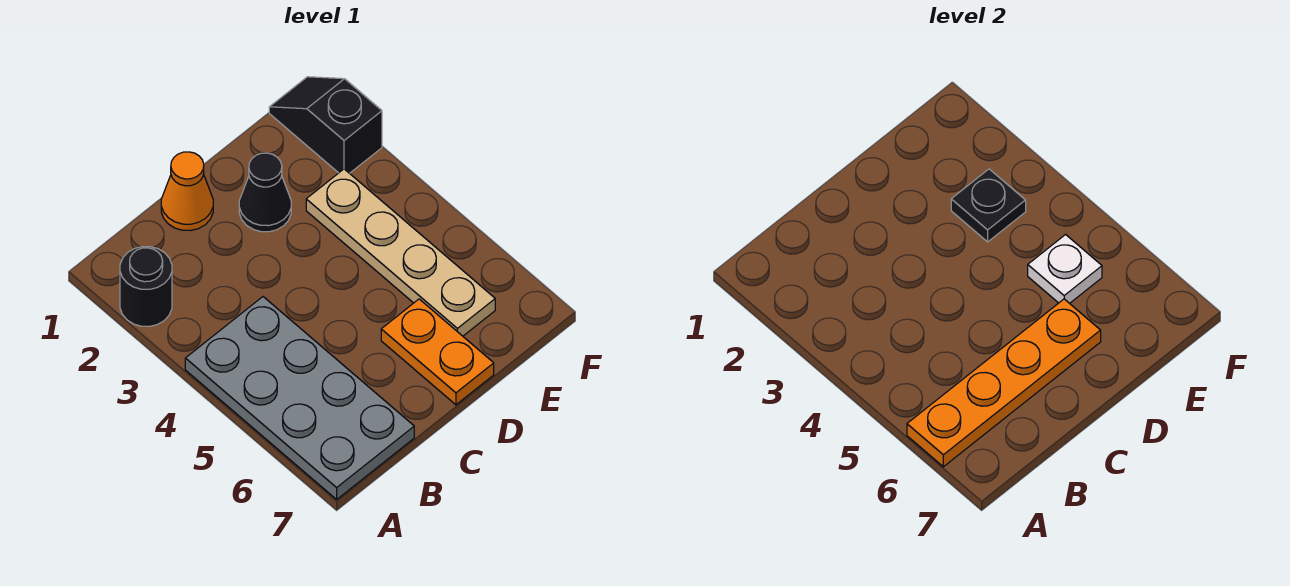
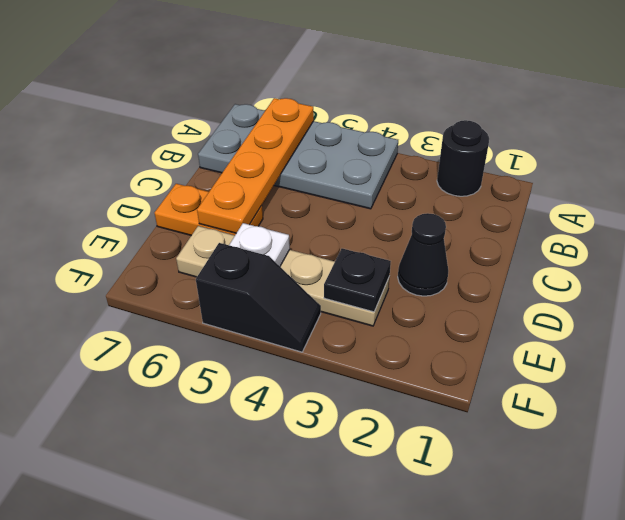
orange 1x1 cone [161,152,213,231] -> none
black 1x2 slope [269,77,382,173] -> black 1x2 slope moved to [196,243,321,352]

